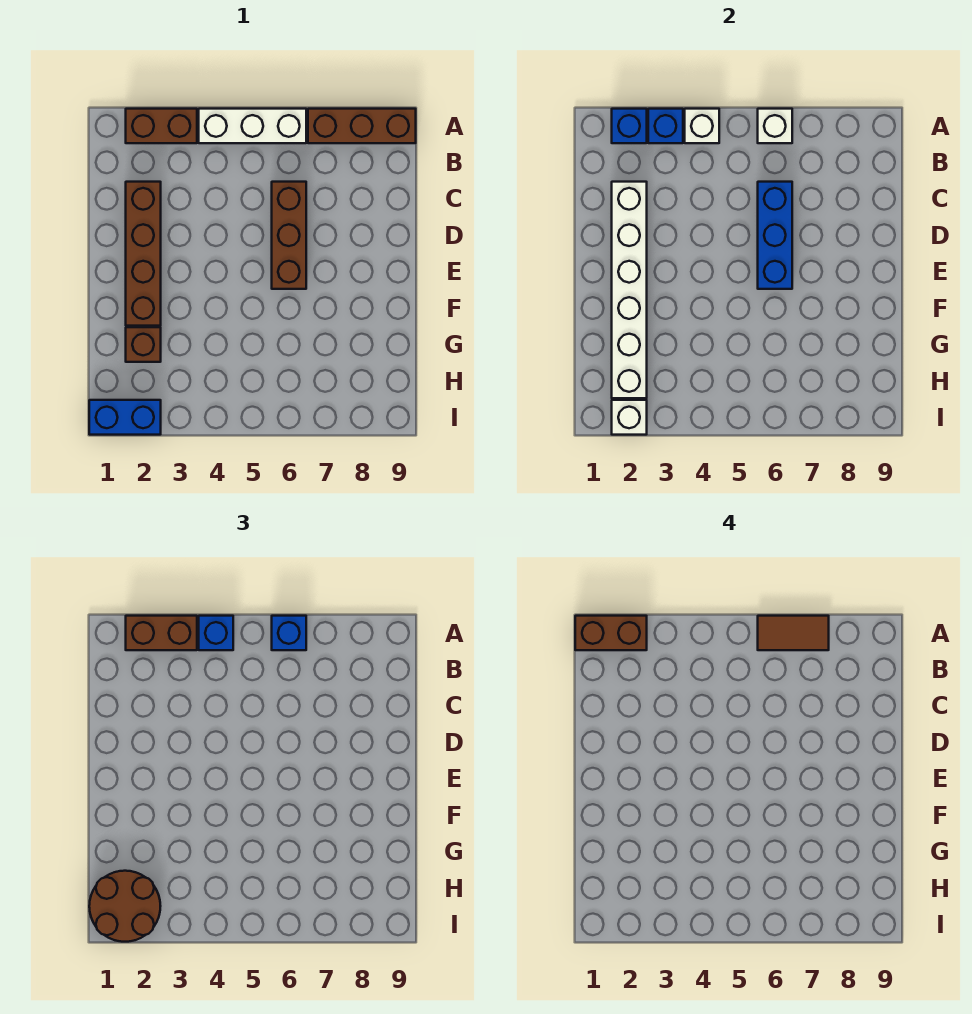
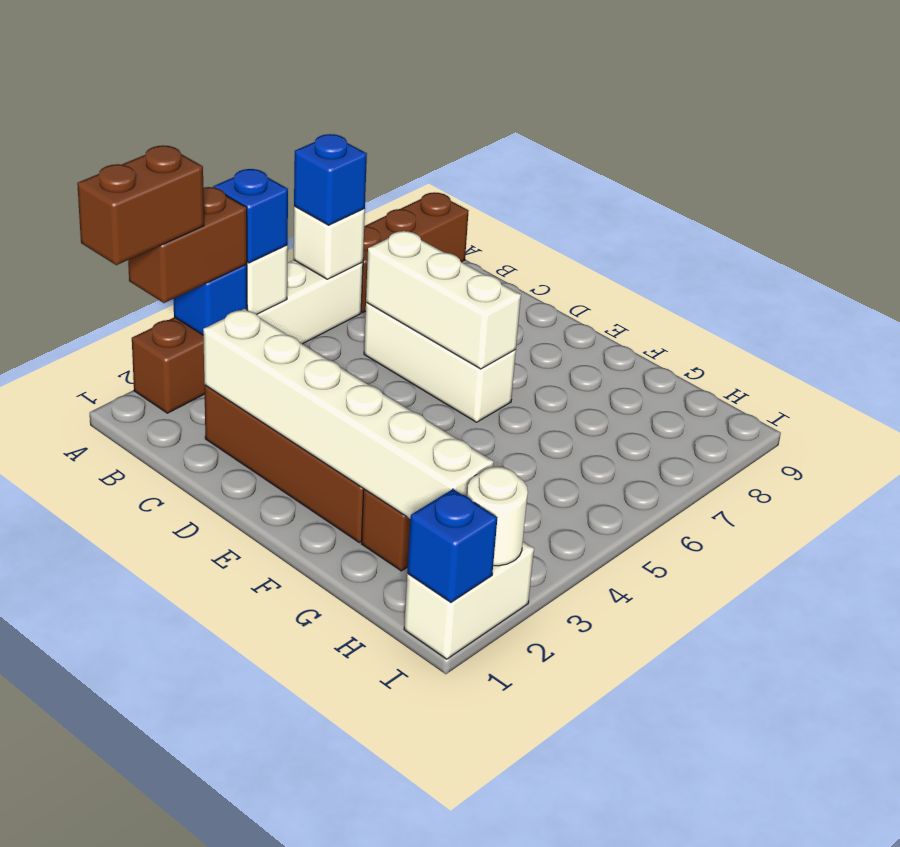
blue 1x1 brick [612,109,647,143] -> blue 1x1 brick moved to [407,489,497,602]
brown 1x2 tile [758,616,829,650] -> none
brown 1x3 brick [272,182,306,289] -> white 1x3 brick [364,302,516,422]
blue 1x3 brick [758,182,792,289] -> white 1x3 brick [366,231,521,369]
brown 2x2 round brick [89,871,160,942] -> none
blue 1x2 brick [89,400,161,435] -> white 1x2 brick [404,542,534,659]
white 1x1 brick [612,400,647,435] -> white 1x1 round brick [467,467,528,566]

